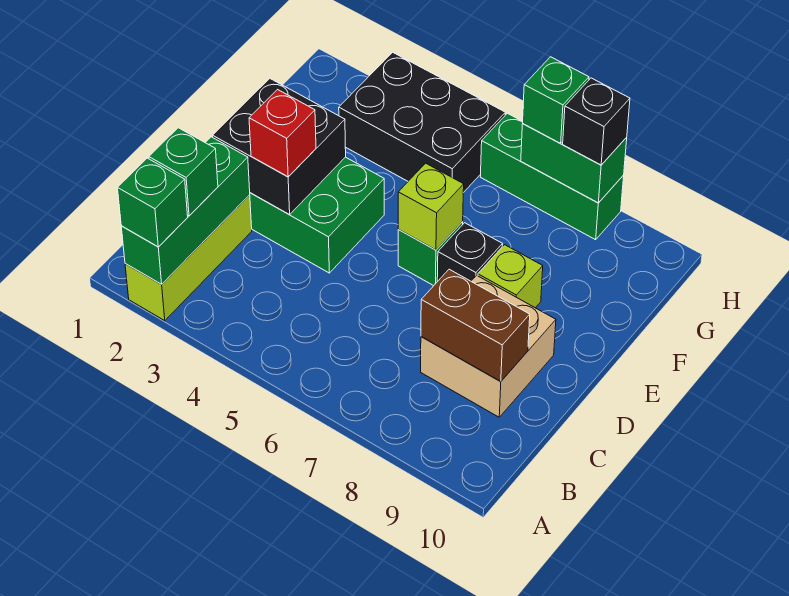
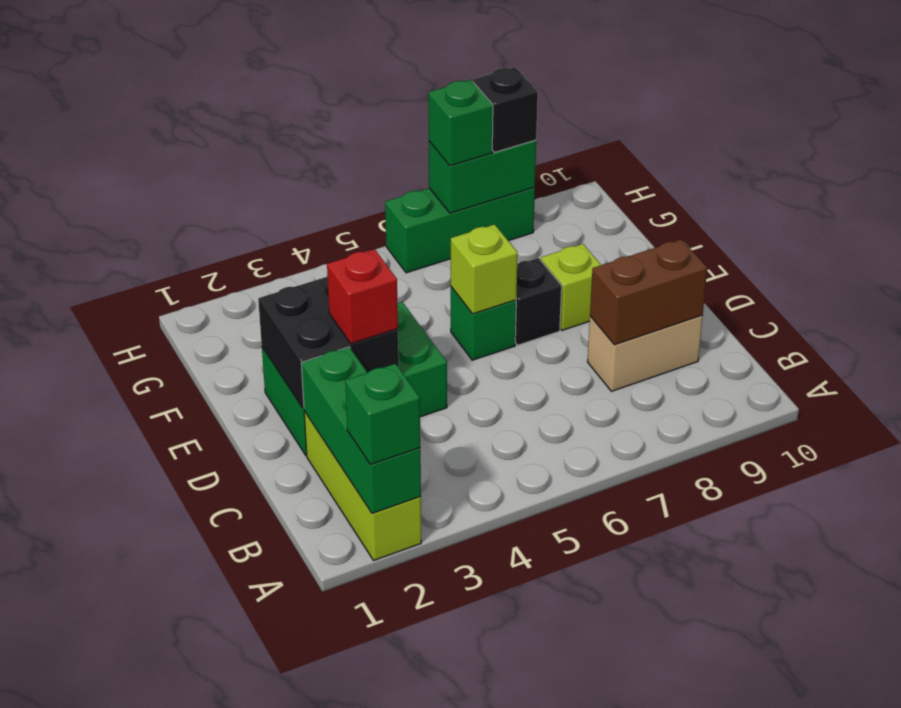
green 1x1 brick [149,128,218,216] -> none
tan 2x2 brick [421,275,556,417] -> tan 1x2 brick [588,316,703,391]
black 2x3 brick [339,52,505,193] -> none

